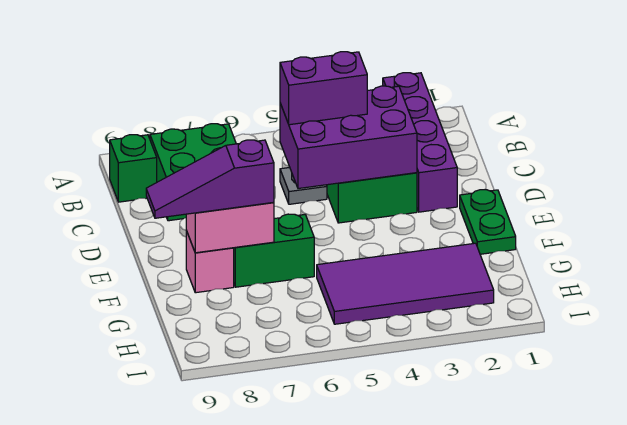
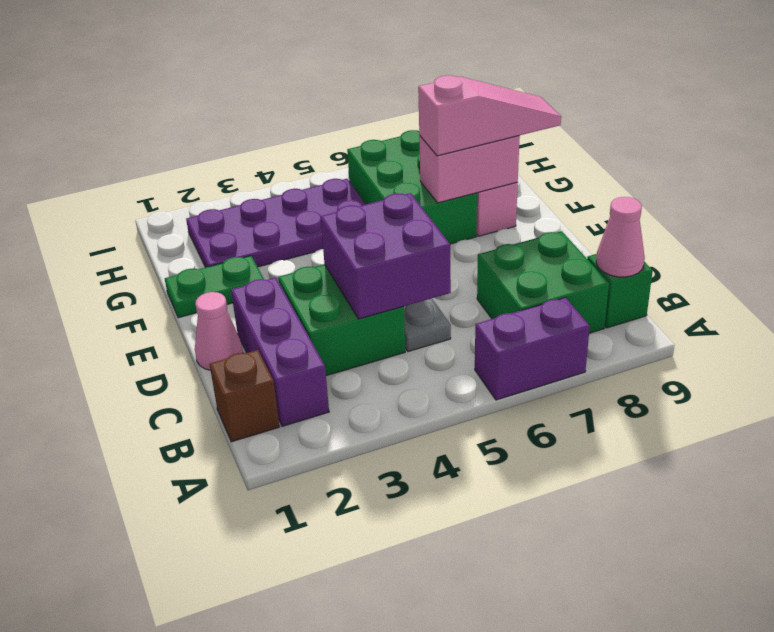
purple 1x4 brick [383,73,457,212] -> purple 1x3 brick [231,277,329,426]
none -> brown 1x1 brick [210,350,279,442]
none -> pink 1x1 cone [596,197,645,277]
purple 2x3 brick [280,86,417,189] -> purple 2x2 brick [320,193,451,319]
purple 1x2 brick [280,52,367,125] -> purple 1x2 brick moved to [475,298,590,400]
none -> pink 1x1 cone [195,292,243,370]
green 1x2 plate [460,190,516,254] -> green 1x2 plate turned to [165,256,264,318]
green 1x2 brick [234,214,314,287] -> green 2x3 brick [347,130,477,244]
purple 1x3 slope [146,140,274,218] -> pink 1x3 slope [418,75,561,156]
purple 2x4 tile [317,243,494,324] -> purple 2x4 plate [186,179,366,267]

